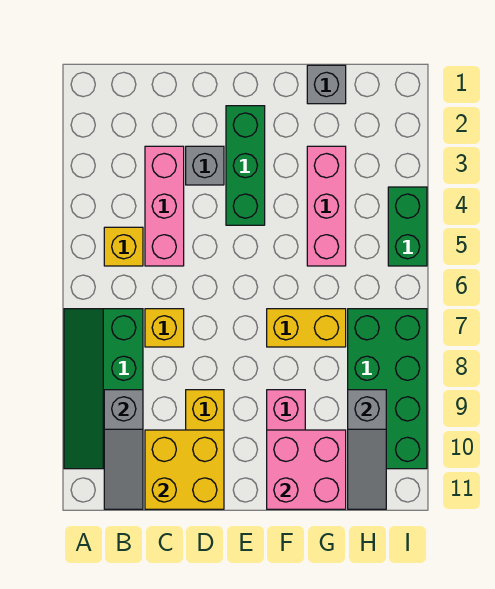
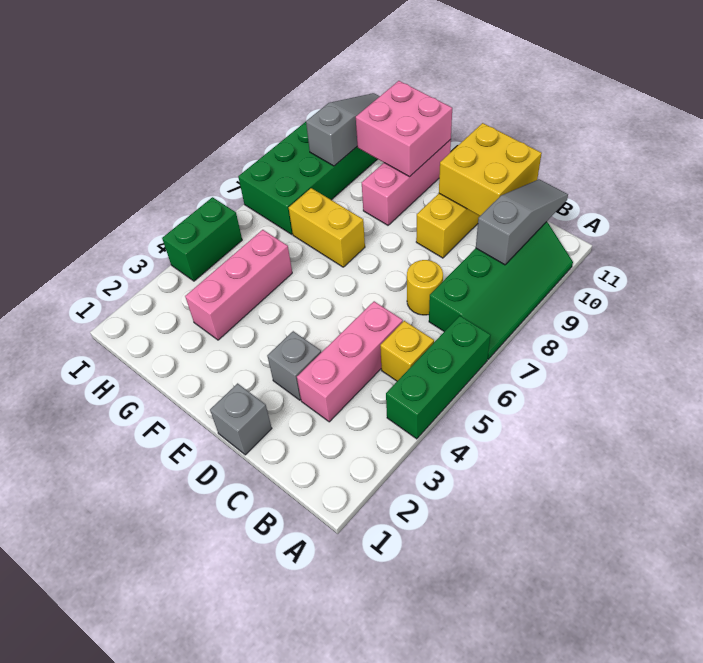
yellow 1x1 brick [145,309,184,347] -> yellow 1x1 round brick [407,260,443,315]
green 1x3 brick [226,106,265,225] -> green 1x3 brick moved to [386,316,491,439]
grey 1x1 brick [307,65,346,104] -> grey 1x1 brick moved to [210,383,272,455]

